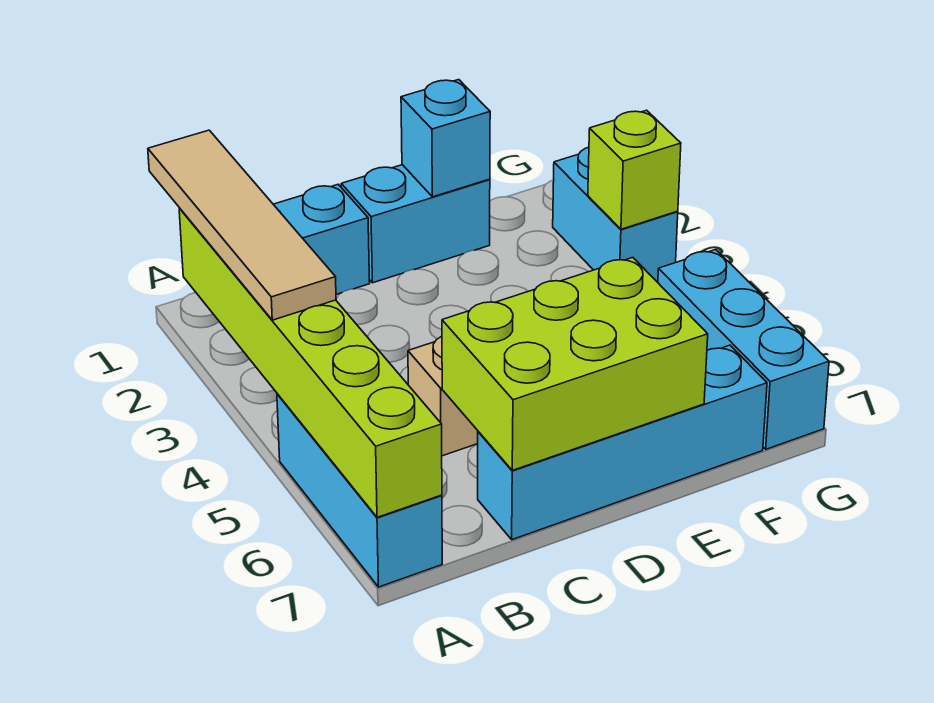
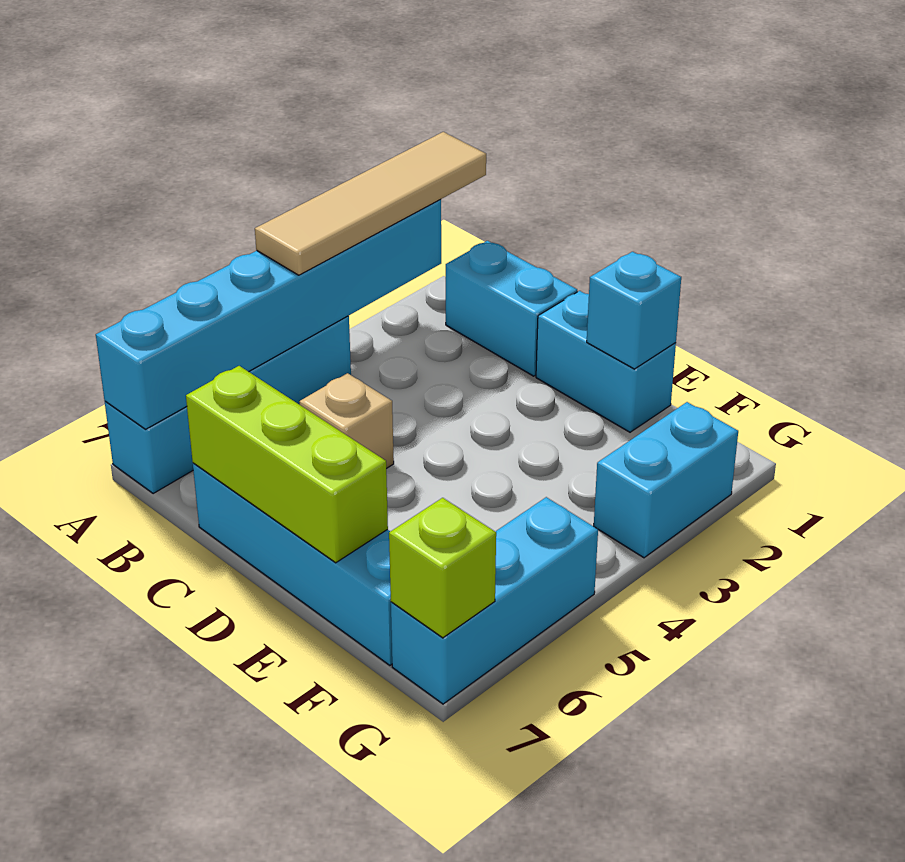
lime 1x6 brick [179,208,442,517] -> cyan 1x6 brick [96,199,441,429]
cyan 1x3 brick [277,394,442,587] -> cyan 1x4 brick [105,316,351,494]
lime 2x3 brick [442,257,708,470] -> lime 1x3 brick [186,366,388,563]
lime 1x1 brick [588,110,681,229] -> lime 1x1 brick moved to [389,498,496,638]

